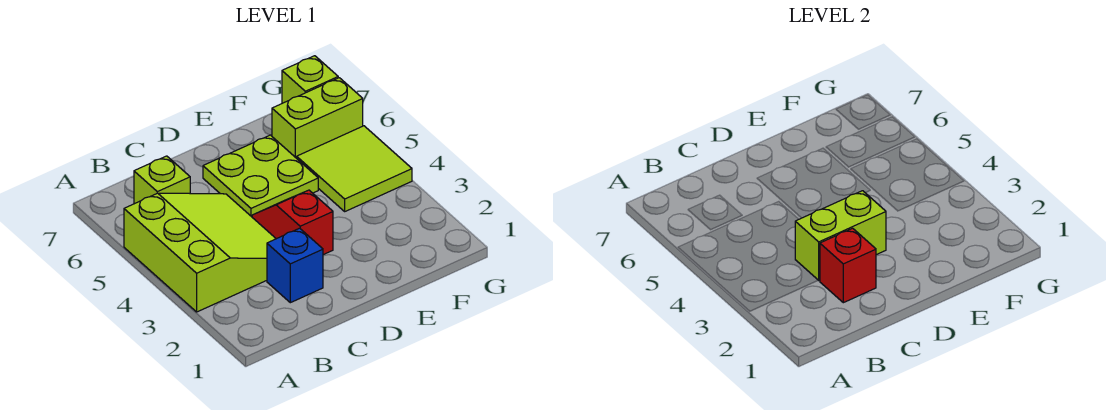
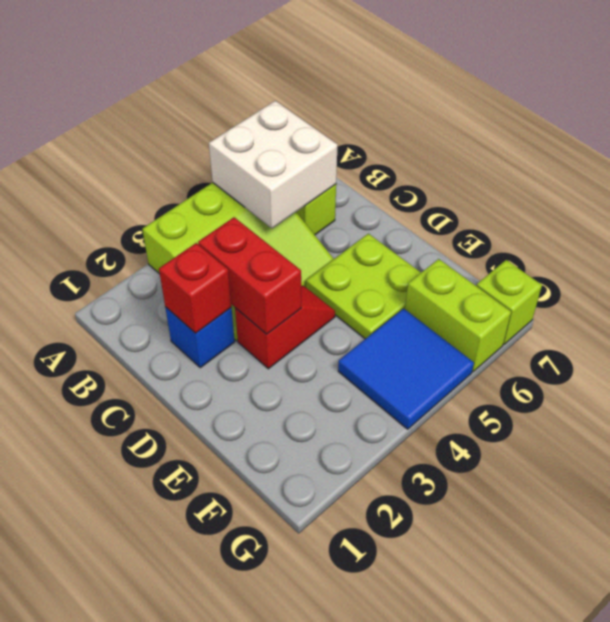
none -> white 2x2 brick [209,101,337,228]
lime 1x2 brick [795,191,886,281] -> red 1x2 brick [198,217,301,334]
lime 2x2 tile [297,126,412,211] -> blue 2x2 tile [338,308,474,429]

